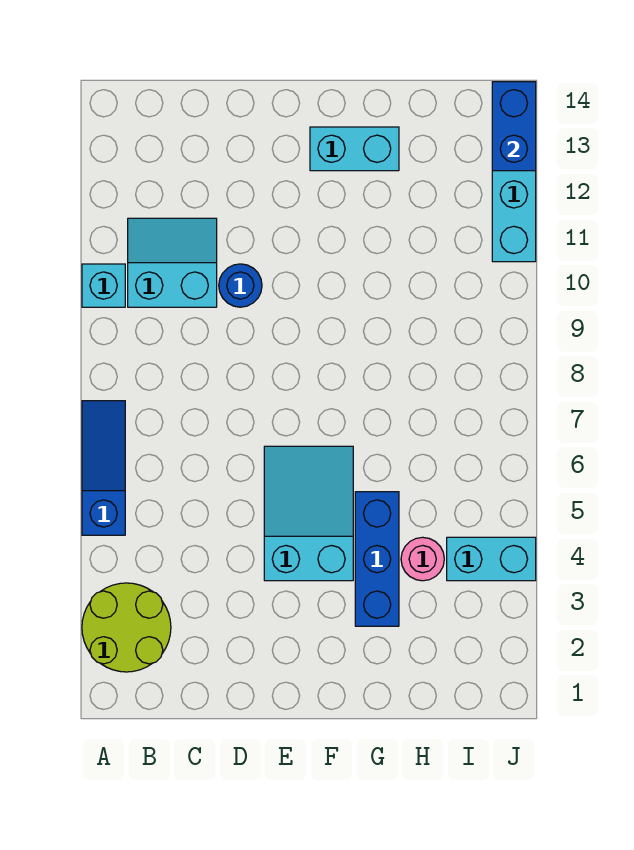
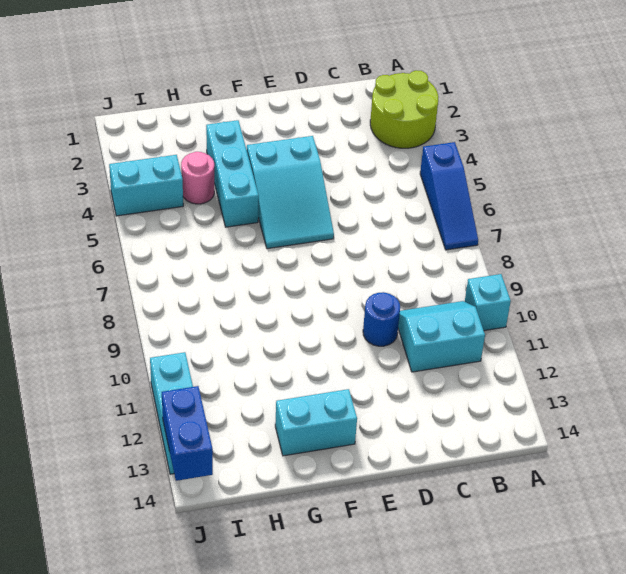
cyan 2x2 slope [128,218,217,307] -> cyan 2x2 slope turned to [398,301,485,372]
blue 1x3 brick [355,492,399,626] -> cyan 1x3 brick [206,120,259,227]

